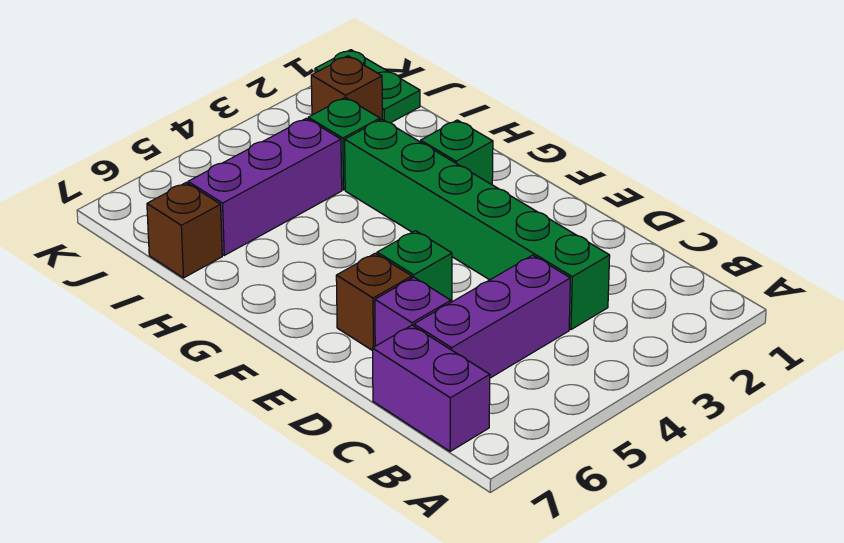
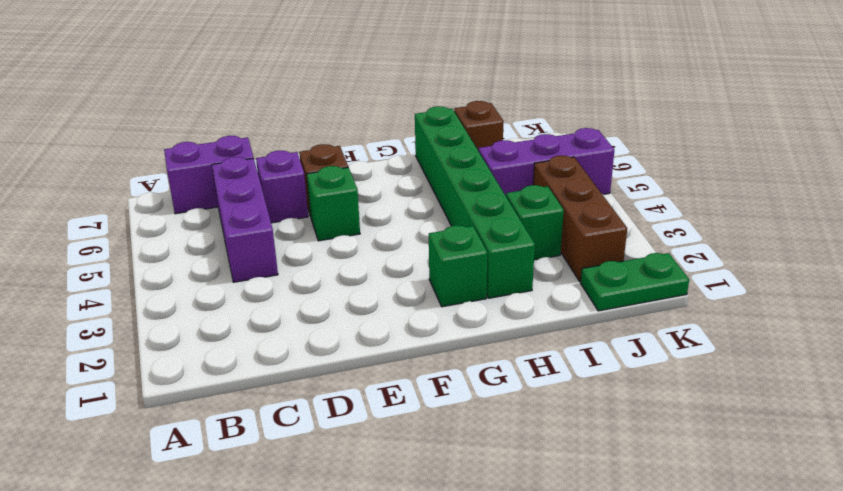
green 1x6 brick [345,119,610,330] -> green 1x6 brick turned to [415,106,535,298]
purple 1x3 brick [188,118,342,255] -> purple 1x3 brick turned to [479,128,614,196]
brown 1x1 brick [311,56,382,120] -> brown 1x3 brick [533,156,627,282]

